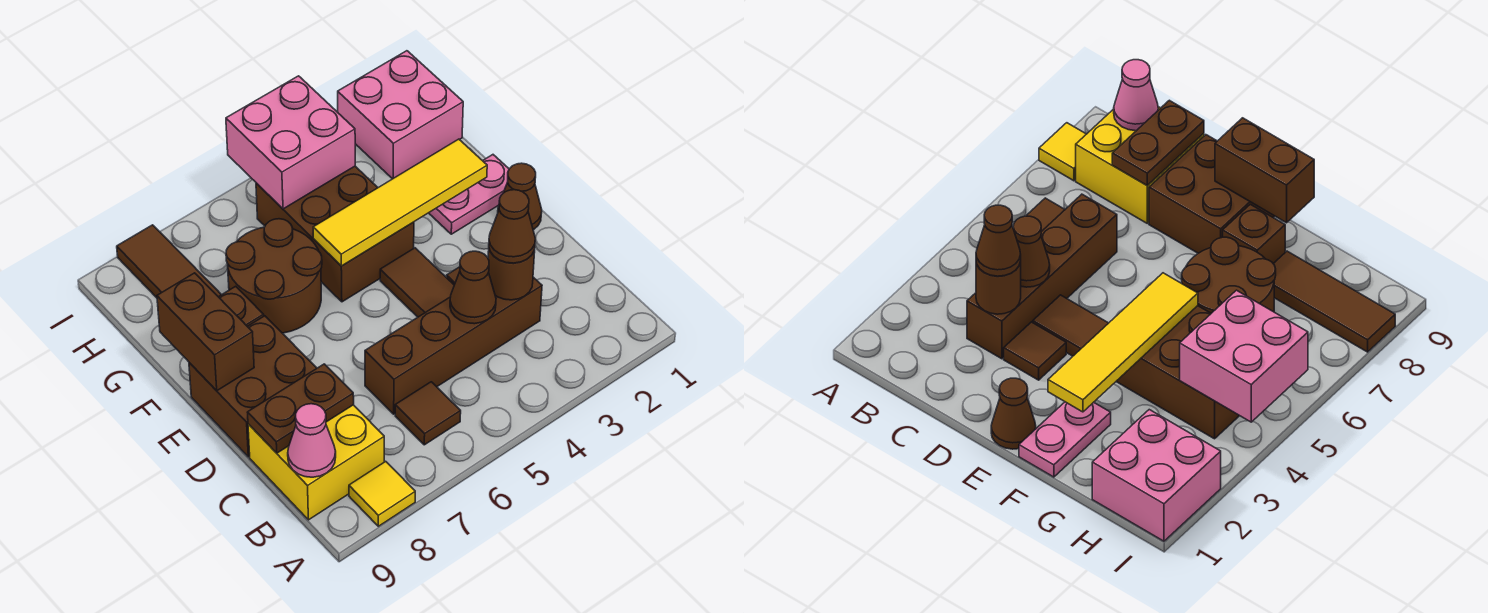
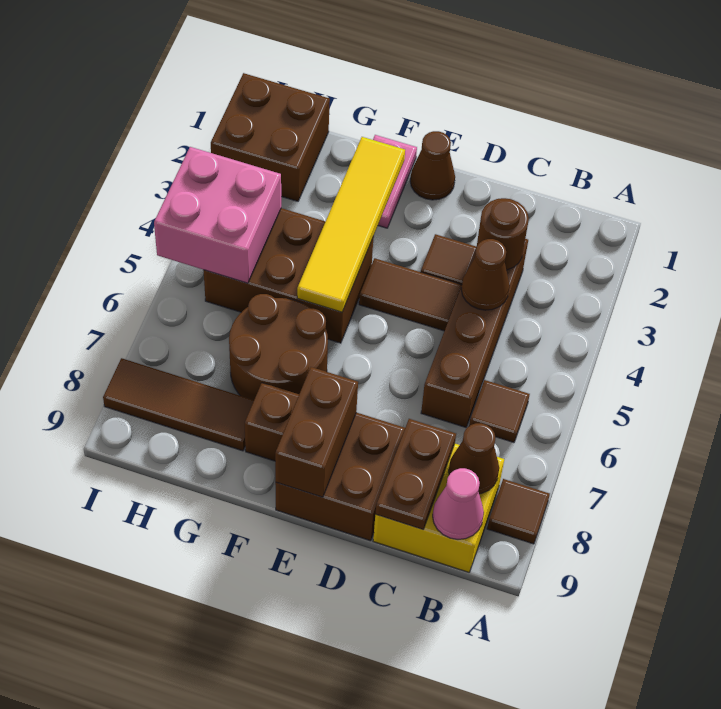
yellow 1x1 tile [349,461,415,526] -> brown 1x1 tile [487,479,550,544]
brown 1x1 cone [489,190,535,263] -> brown 1x1 cone moved to [449,423,499,494]
brown 1x2 brick [157,273,254,391] -> brown 1x2 brick turned to [275,367,358,497]
pink 2x2 brick [338,51,463,179] -> brown 2x2 brick [211,73,330,201]

